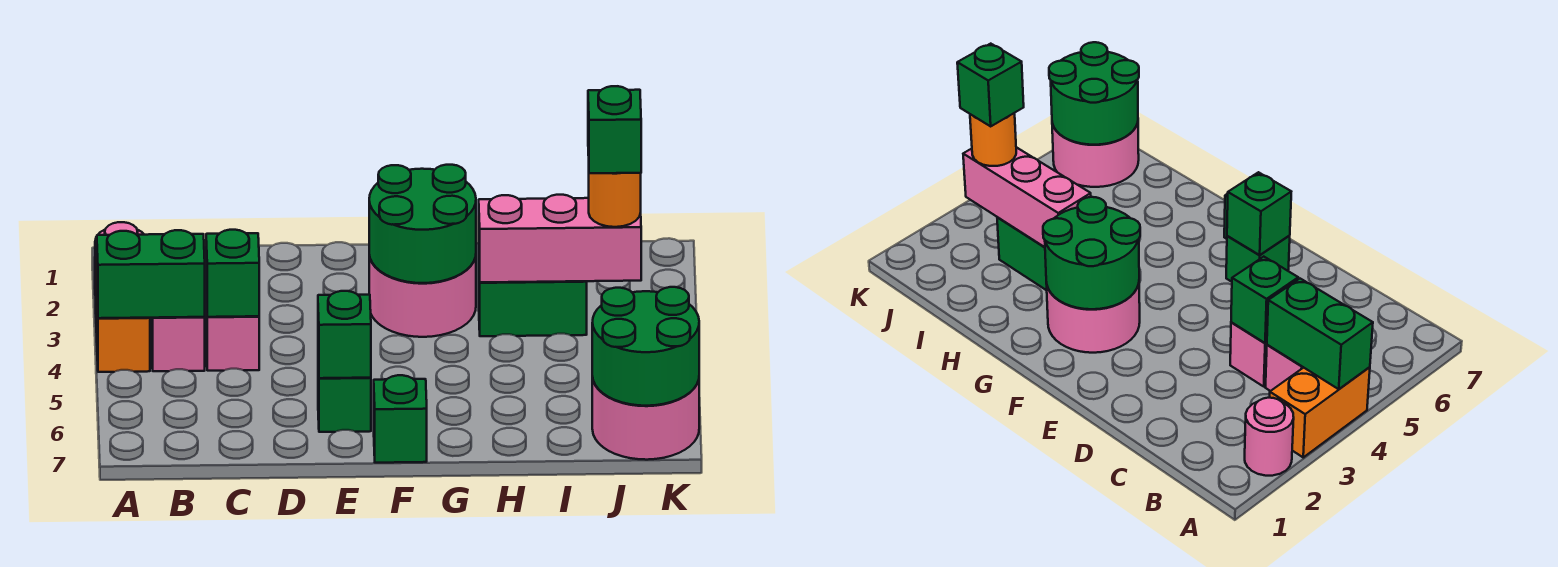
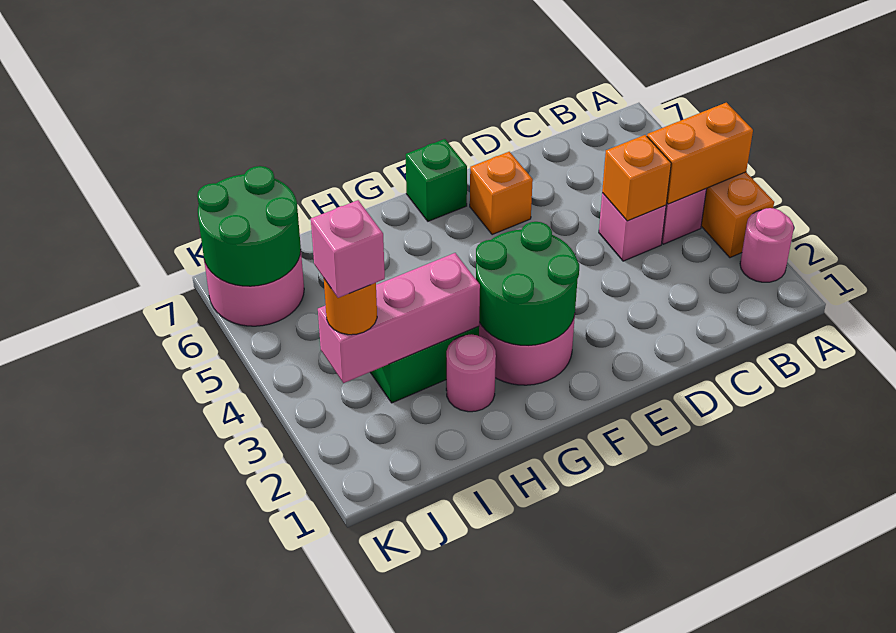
green 1x2 brick [97,230,205,318] -> orange 1x2 brick [647,103,753,204]
green 1x1 brick [206,230,259,317] -> orange 1x1 brick [602,135,671,221]
green 1x1 brick [318,366,371,432] -> orange 1x1 brick [470,152,533,235]
green 1x1 brick [318,291,371,378] -> none
none -> pink 1x1 round brick [446,334,496,412]
green 1x1 brick [588,86,641,173] -> pink 1x1 brick [311,200,385,298]

